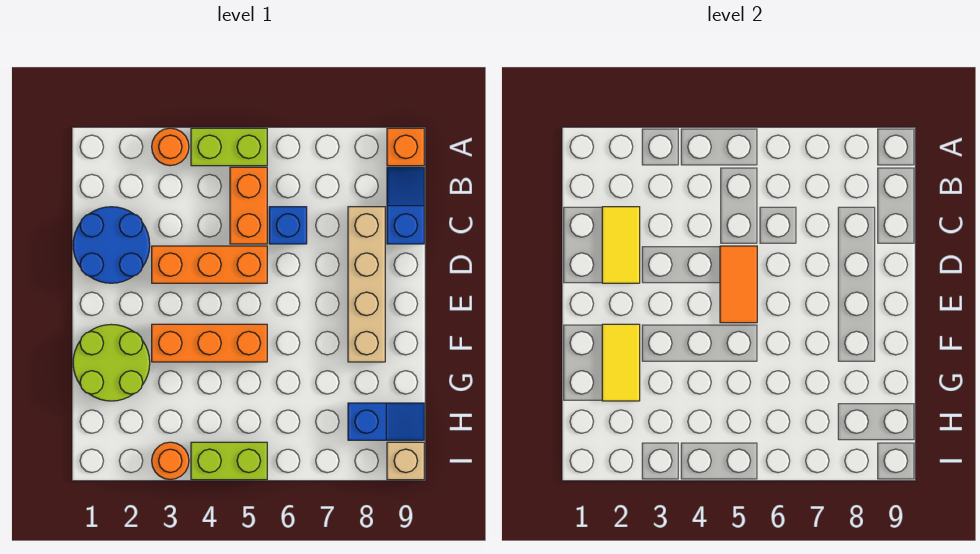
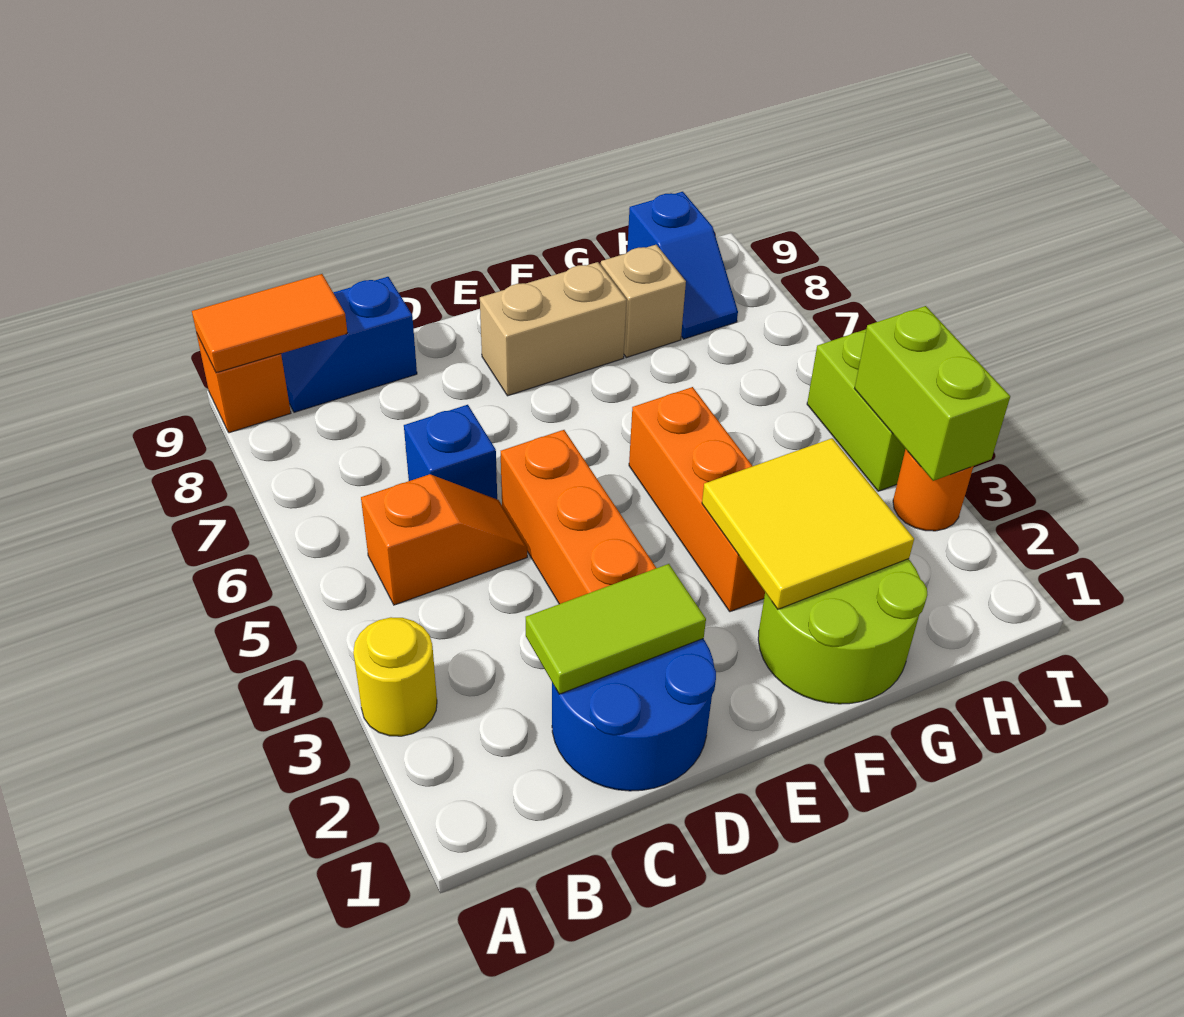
orange 1x1 round brick [152,128,189,166] -> yellow 1x1 round brick [353,617,437,736]
lime 1x2 brick [191,128,267,166] -> lime 1x2 brick moved to [855,306,1010,481]
orange 1x2 brick [230,167,267,244] -> orange 1x2 slope [361,474,527,605]
yellow 1x2 tile [602,207,640,283] -> lime 1x2 tile [526,564,706,694]
tan 1x4 brick [348,207,385,362] -> tan 1x2 brick [480,262,626,396]
orange 1x2 tile [720,246,757,323] -> orange 1x2 tile moved to [192,274,347,373]
yellow 1x2 tile [602,324,640,401] -> yellow 2x2 tile [702,438,914,609]
blue 1x2 slope [348,403,424,440] -> blue 1x2 slope turned to [627,192,738,339]
tan 1x1 brick [387,442,424,480] -> tan 1x1 brick moved to [601,245,686,358]

